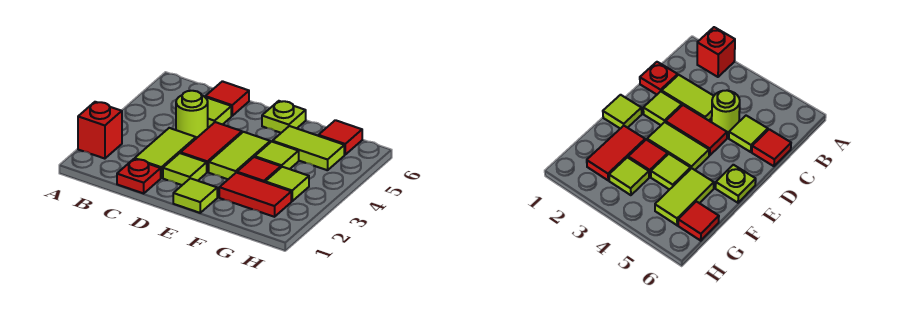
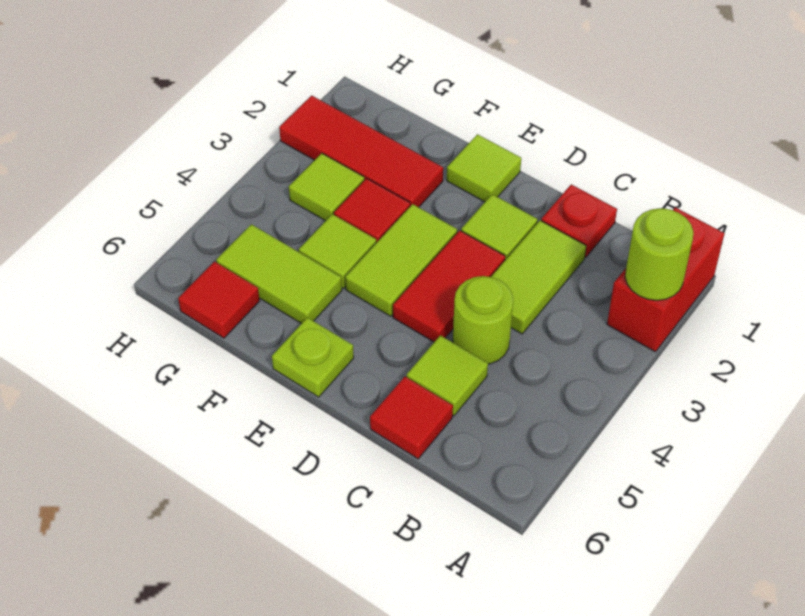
red 1x1 brick [78,102,122,159] -> red 1x2 brick [607,207,725,352]
none -> lime 1x1 round brick [625,208,693,300]
red 1x2 tile [219,173,291,217] -> red 1x3 tile [279,96,443,207]

